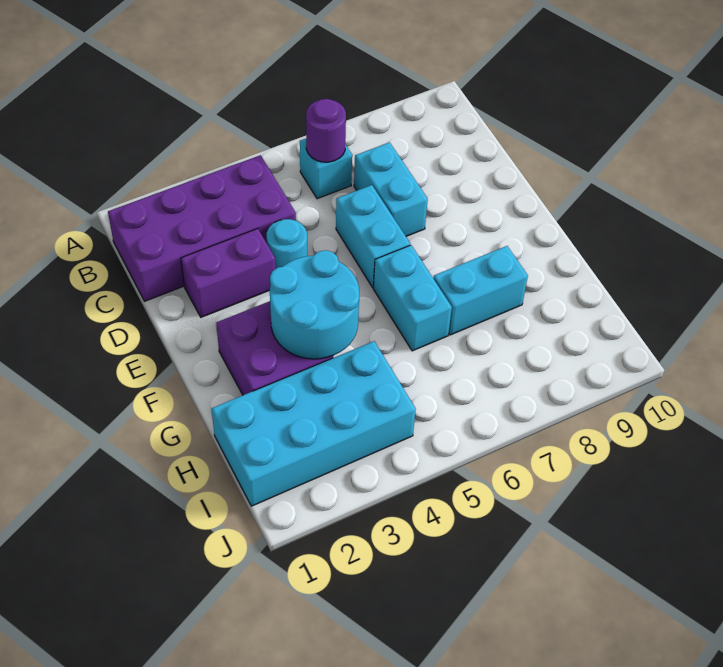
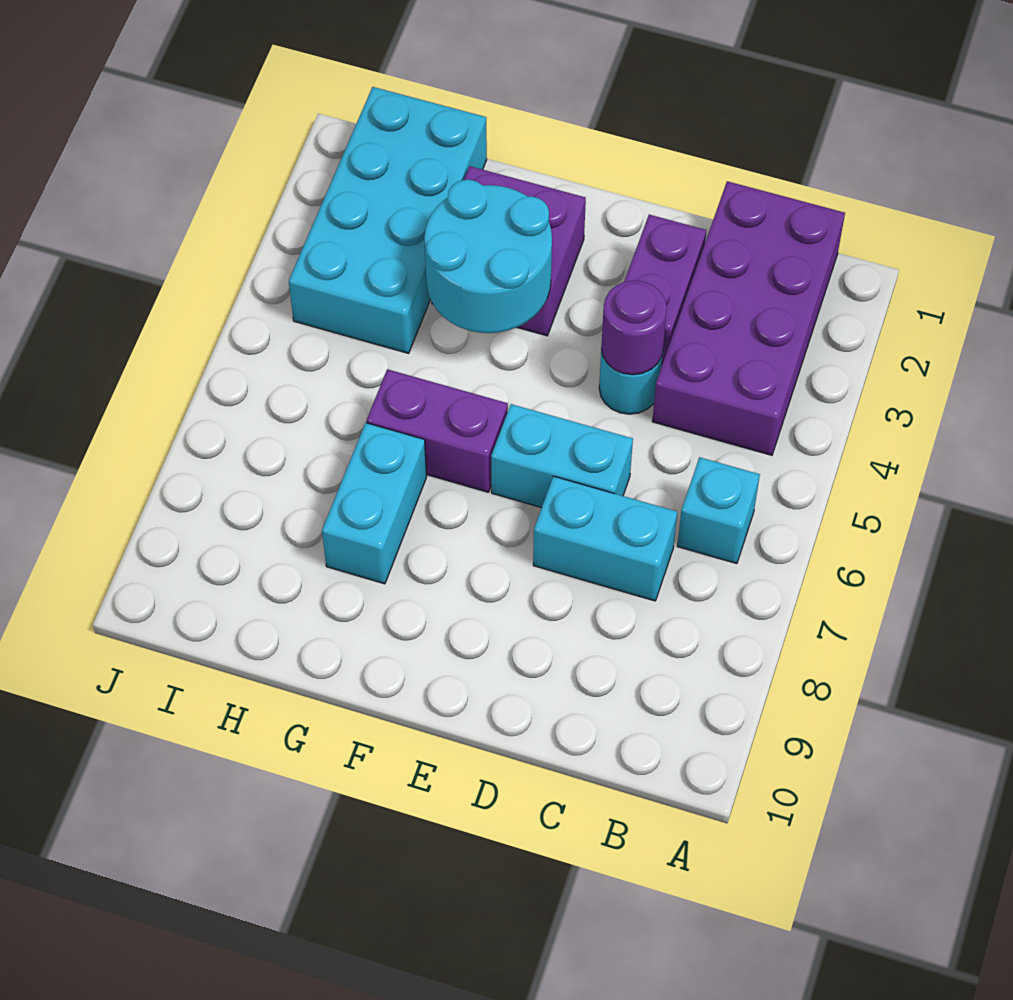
purple 1x1 round brick [306,99,346,162] -> purple 1x1 round brick moved to [601,280,667,375]
cyan 1x2 brick [373,245,452,351] -> purple 1x2 brick [367,369,508,492]

